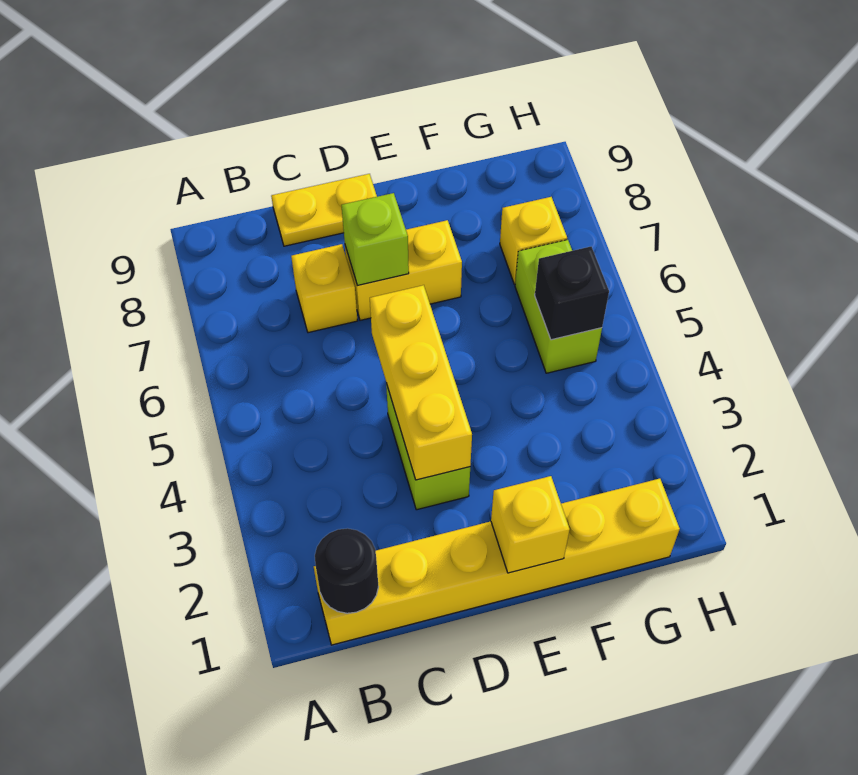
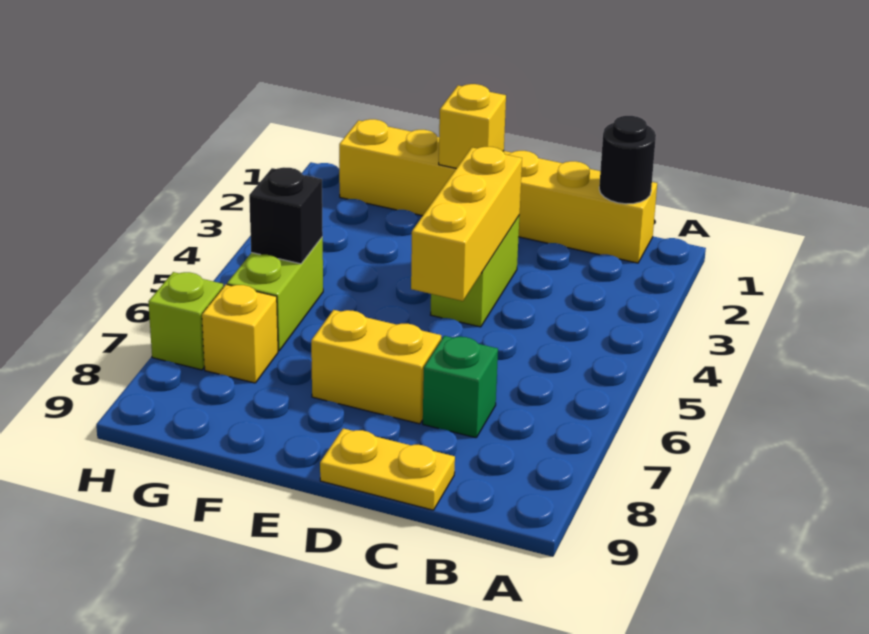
yellow 1x1 brick [291,244,357,333] -> green 1x1 brick [423,336,498,438]
lime 1x1 brick [341,193,409,286] -> lime 1x1 brick moved to [148,272,223,370]

